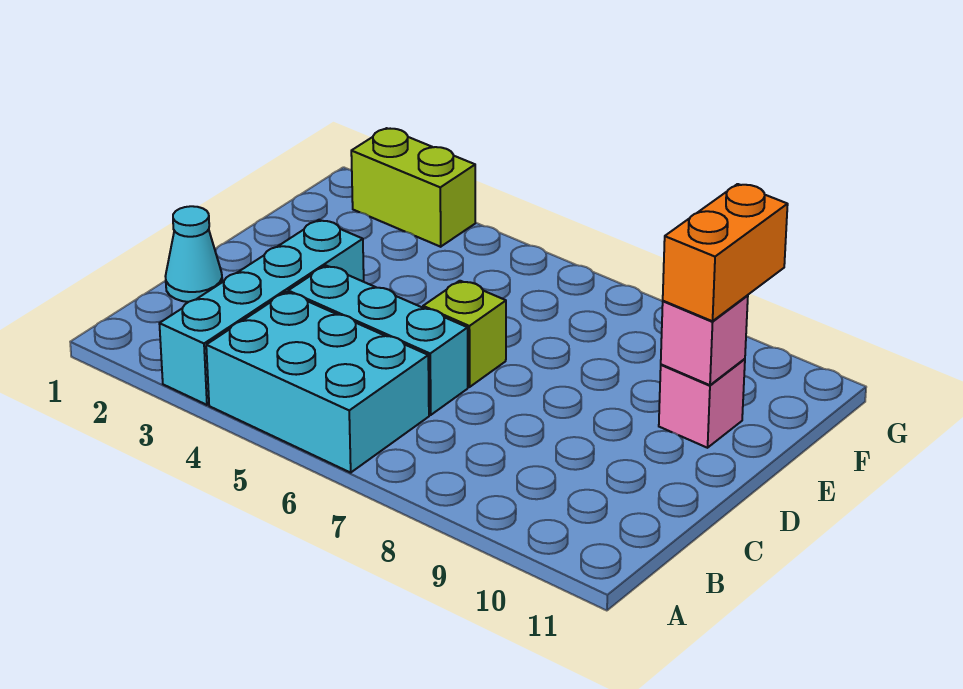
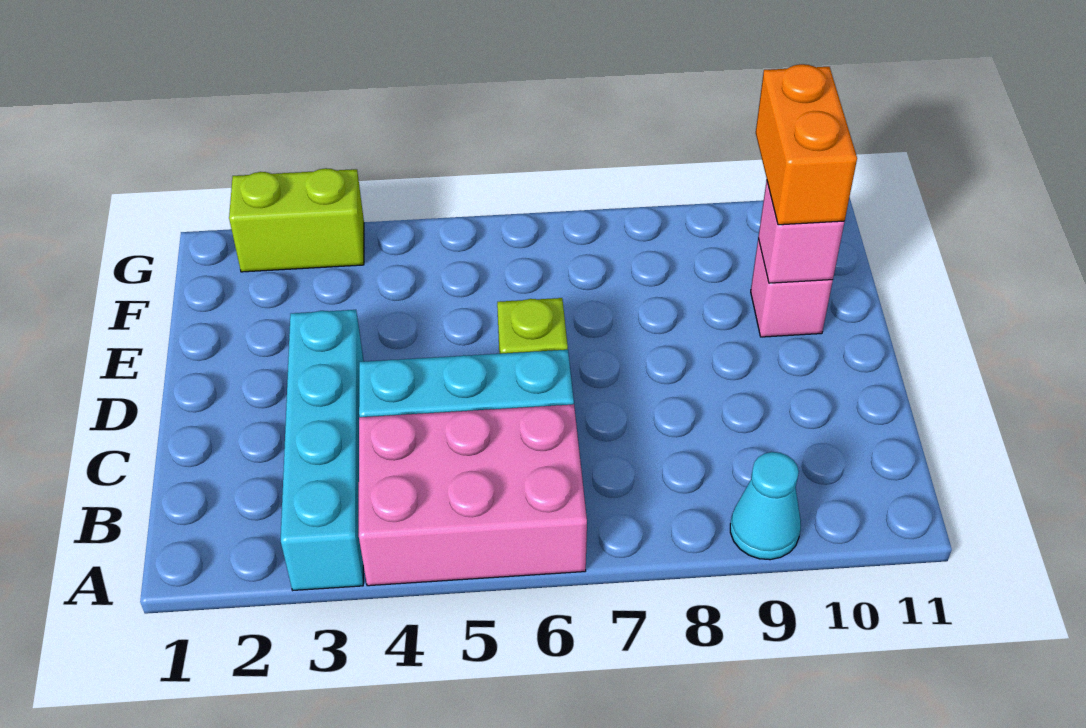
cyan 2x3 brick [206,292,429,473] -> pink 2x3 brick [359,404,587,586]
cyan 1x1 cone [165,206,222,302] -> cyan 1x1 cone moved to [730,452,801,560]

